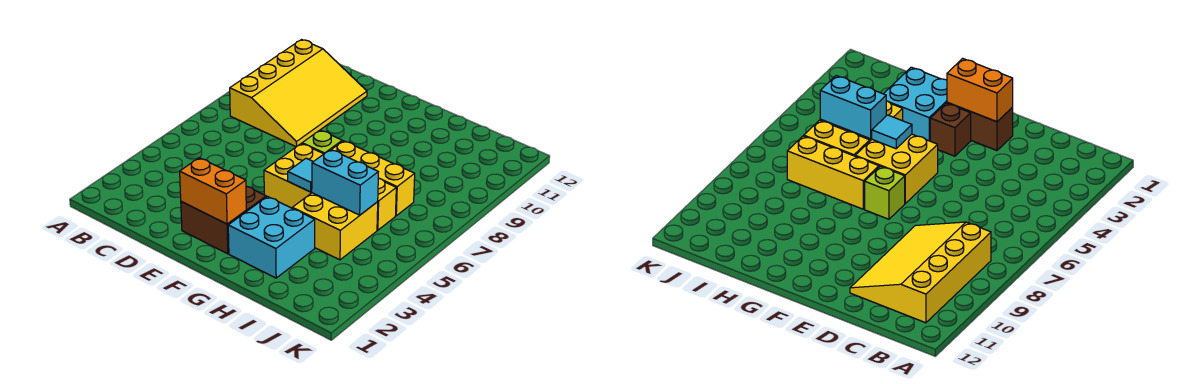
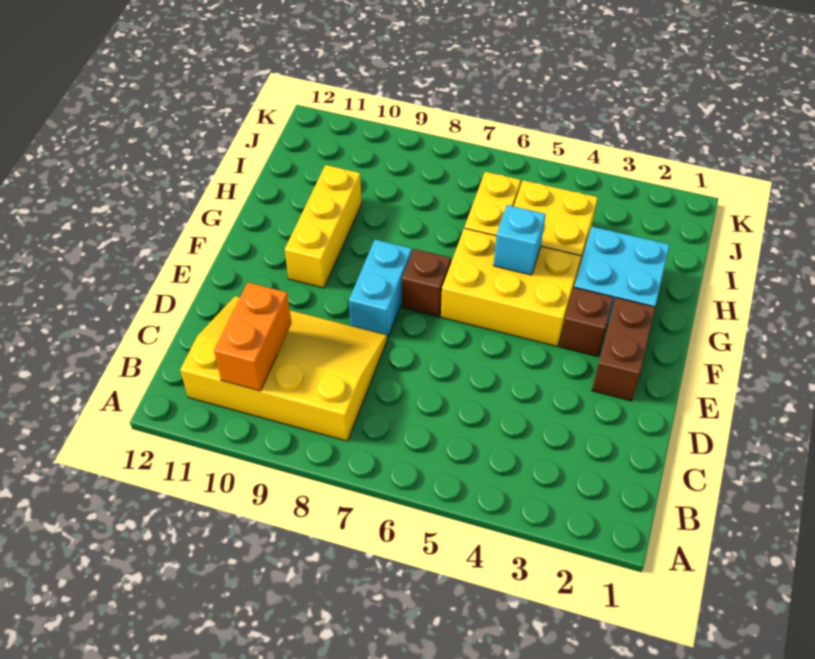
orange 1x2 brick [180,158,246,224] -> orange 1x2 brick moved to [214,283,291,391]
yellow 2x2 brick [264,143,323,208] -> yellow 2x3 brick [441,228,581,346]
lime 1x1 brick [302,130,342,154] -> brown 1x1 brick [402,249,451,317]
cyan 1x1 tile [288,158,313,192] -> cyan 1x1 brick [493,205,546,275]
yellow 1x3 brick [331,141,415,216] -> yellow 1x3 brick moved to [285,165,362,288]
cyan 1x2 brick [311,149,378,215] -> cyan 1x2 brick moved to [349,240,412,338]

